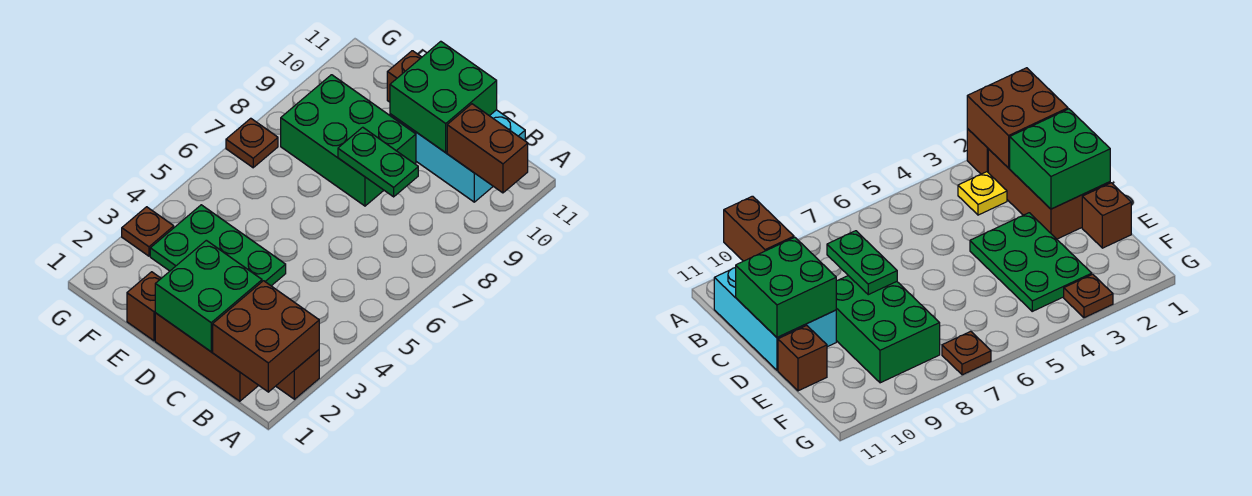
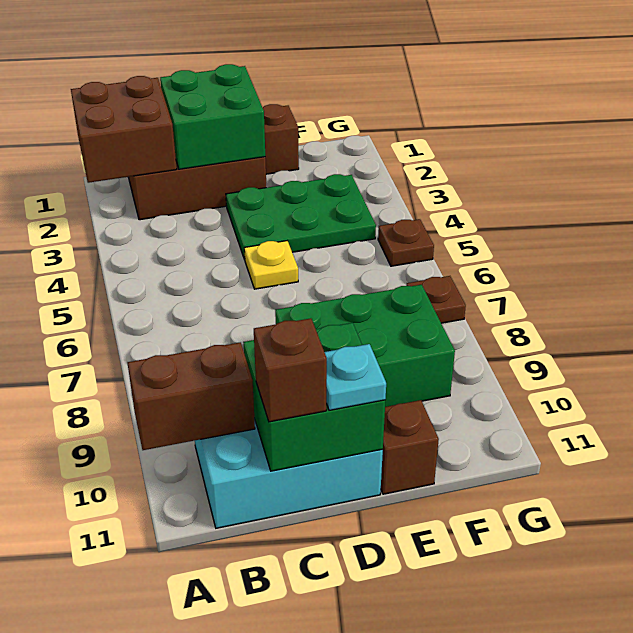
brown 1x1 brick [276,350,319,399] -> brown 1x1 brick moved to [254,318,327,422]
yellow 1x1 plate [958,172,1007,215] -> yellow 1x1 plate moved to [244,241,298,289]
green 1x2 plate [338,127,418,197] -> none
none -> cyan 1x1 plate [325,344,386,410]
brown 1x1 plate [122,207,174,256] -> brown 1x1 plate moved to [378,219,434,266]

